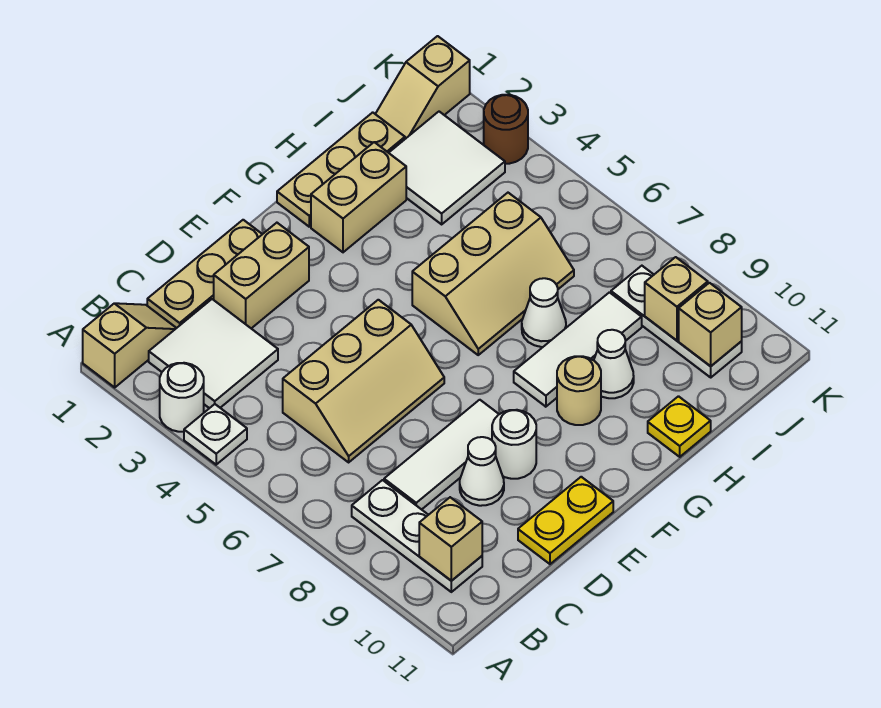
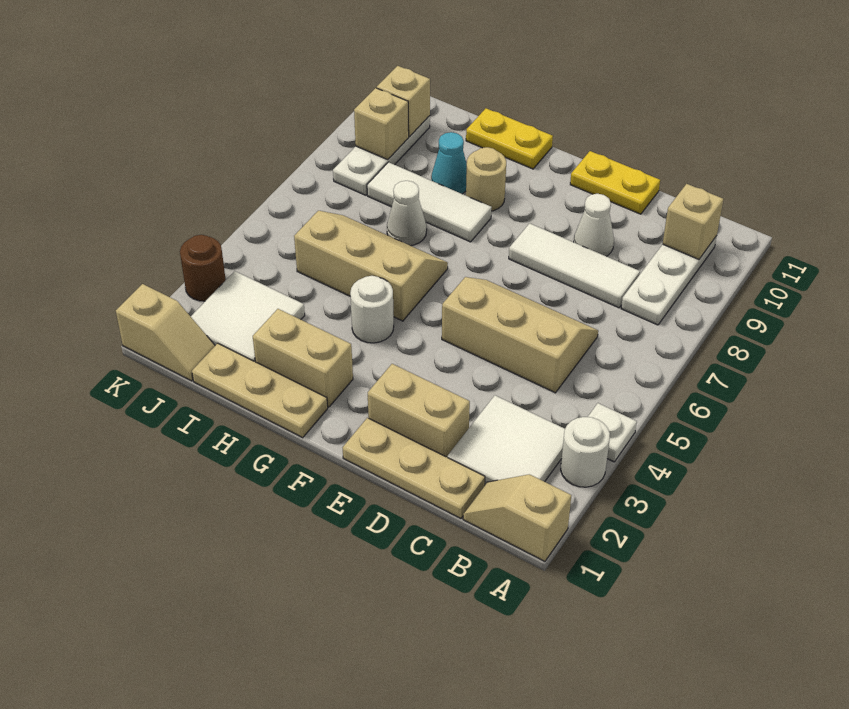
white 1x1 round brick [492,410,536,479] -> white 1x1 round brick moved to [350,276,394,343]
white 1x1 cone [594,330,634,398] -> cyan 1x1 cone [431,132,467,194]
yellow 1x1 plate [648,396,711,457] -> yellow 1x2 plate [466,108,553,169]

